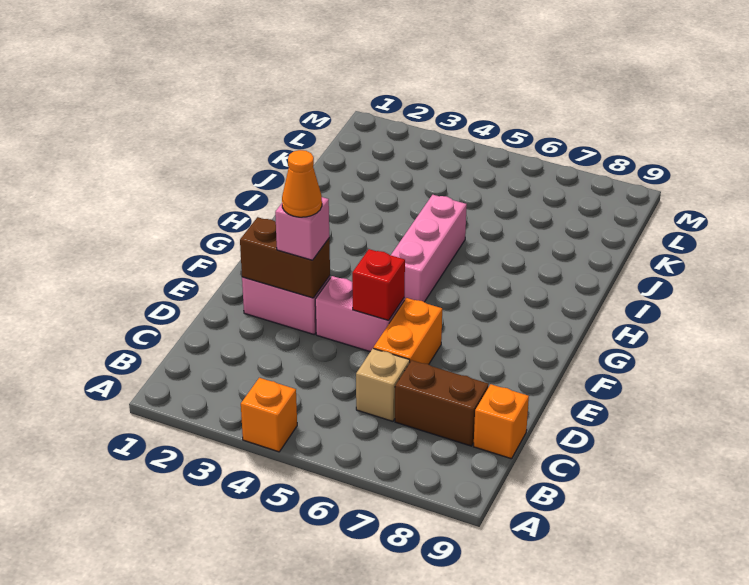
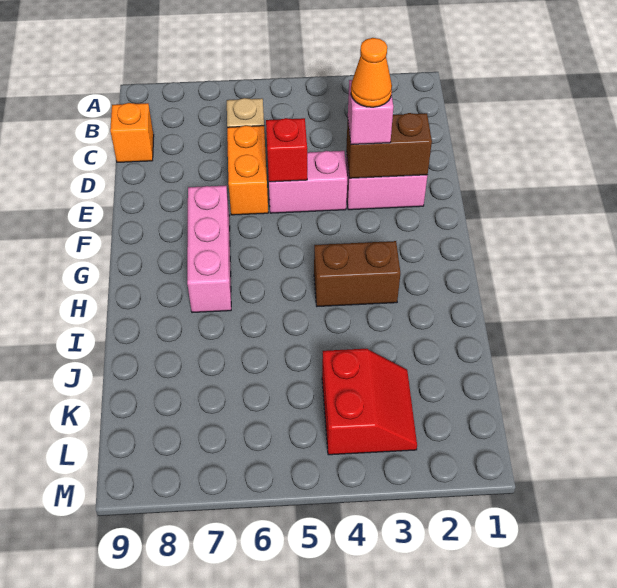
orange 1x1 brick [241,378,297,452] -> none
brown 1x2 brick [395,360,489,446] -> brown 1x2 brick moved to [314,241,400,307]
pink 1x3 brick [391,195,467,302] -> pink 1x3 brick moved to [187,186,231,313]
none -> red 2x2 slope [322,349,417,455]

